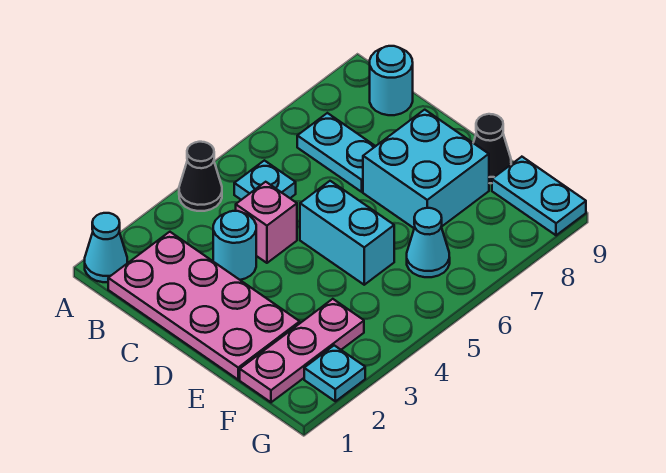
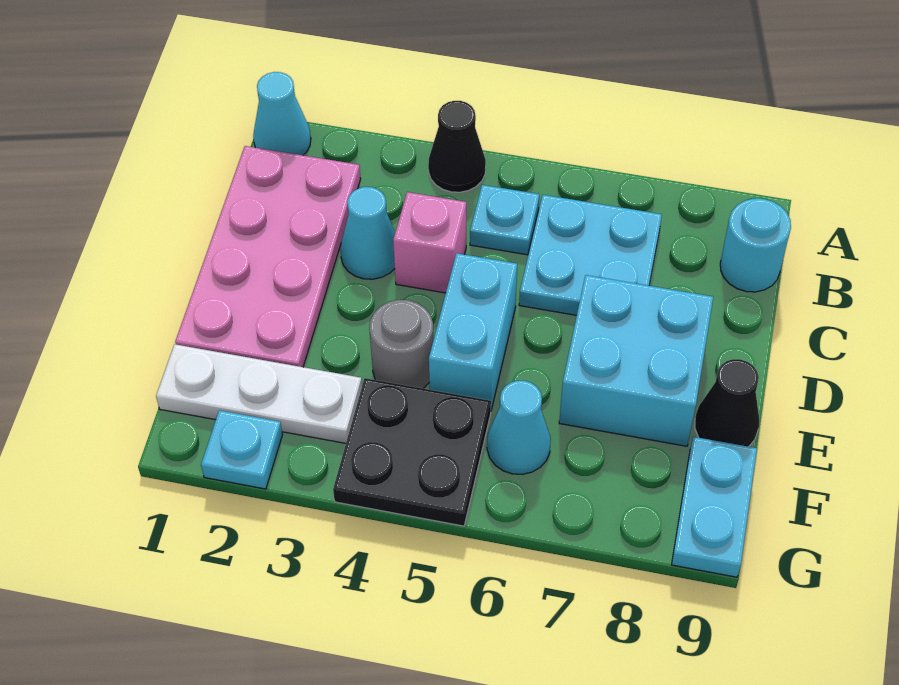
cyan 1x2 plate [297,113,375,192] -> cyan 2x2 plate [519,195,662,315]
cyan 1x1 round brick [213,211,256,280] -> cyan 1x1 cone [340,187,395,279]
none -> grey 1x1 round brick [369,300,434,389]
pink 1x3 plate [240,299,364,402] -> white 1x3 plate [156,344,362,443]
none -> black 2x2 plate [333,378,491,526]

